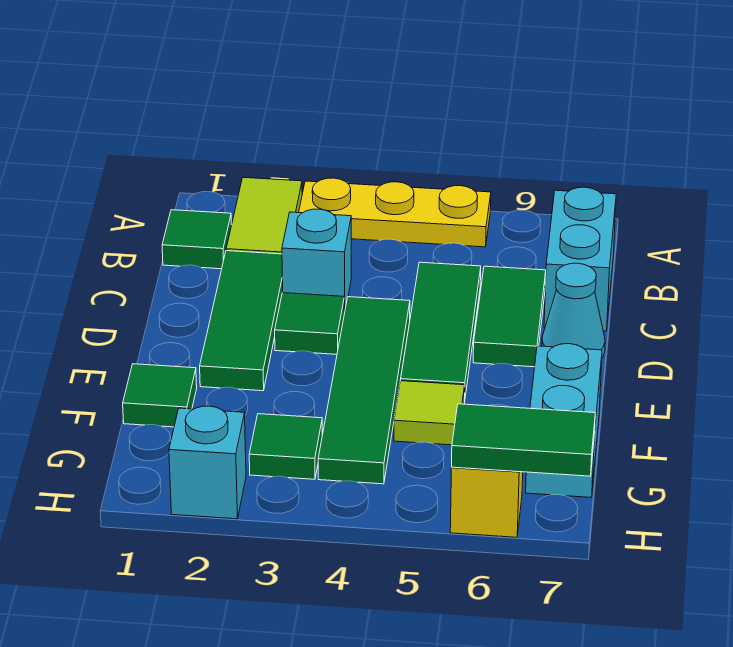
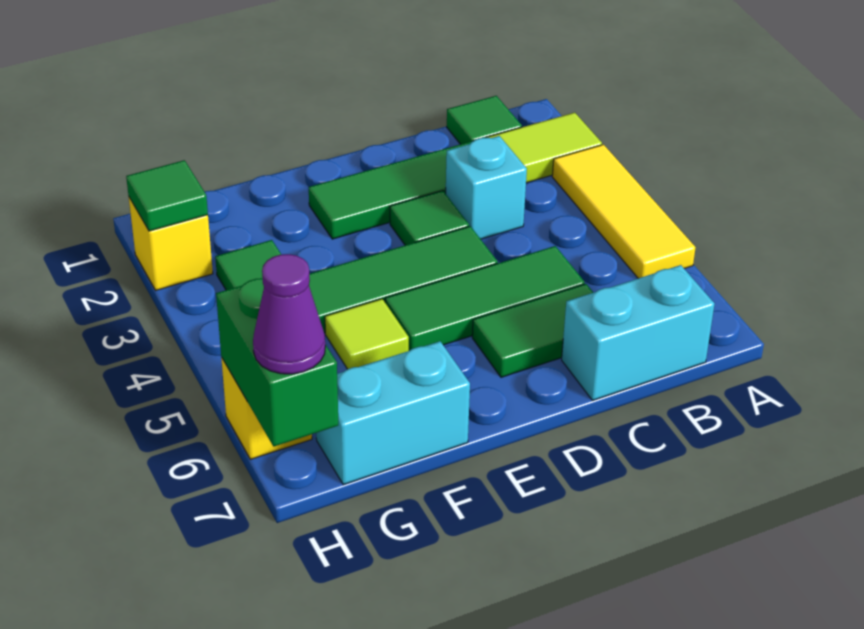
yellow 1x3 plate [299,178,491,247] -> yellow 1x3 tile [552,145,696,278]
cyan 1x1 cone [542,263,605,358] -> none
green 1x1 tile [123,364,197,427] -> green 1x1 tile moved to [126,160,208,231]
cyan 1x1 brick [169,406,246,519] -> yellow 1x1 brick [129,198,213,290]
green 1x2 tile [452,404,595,476] -> green 1x2 brick [216,278,338,447]
none -> purple 1x1 cone [253,254,325,374]

